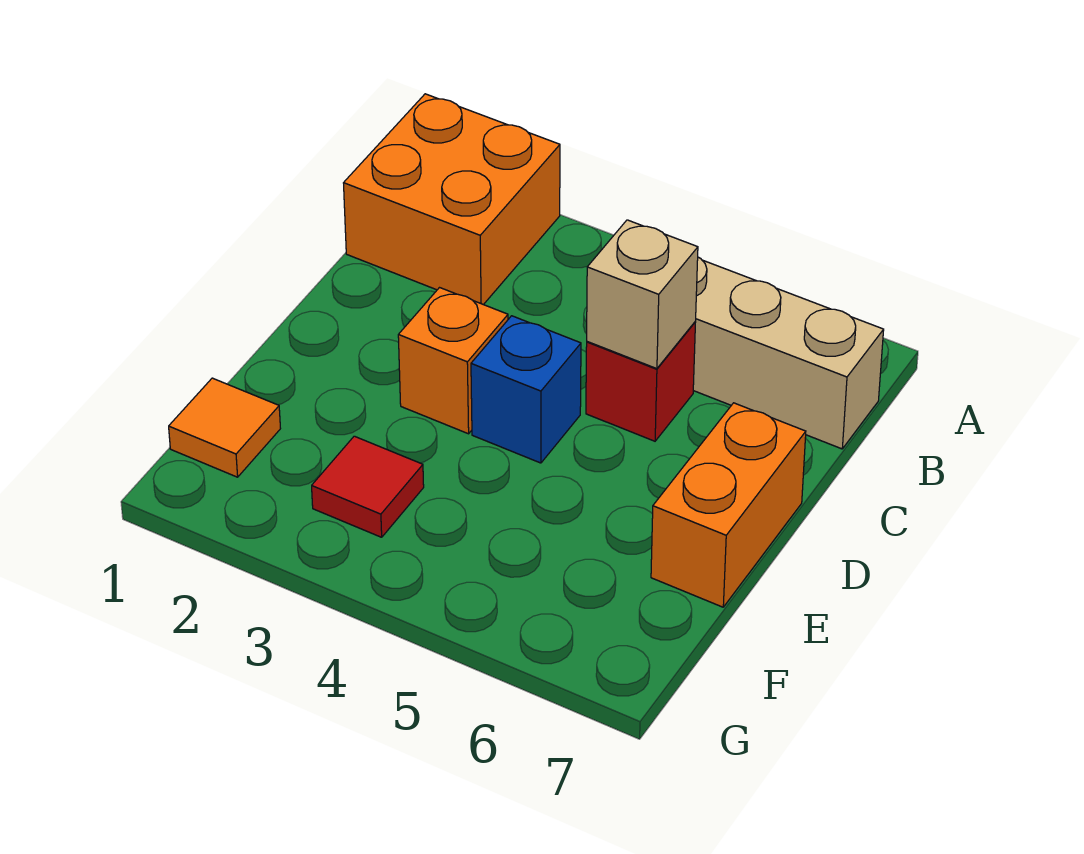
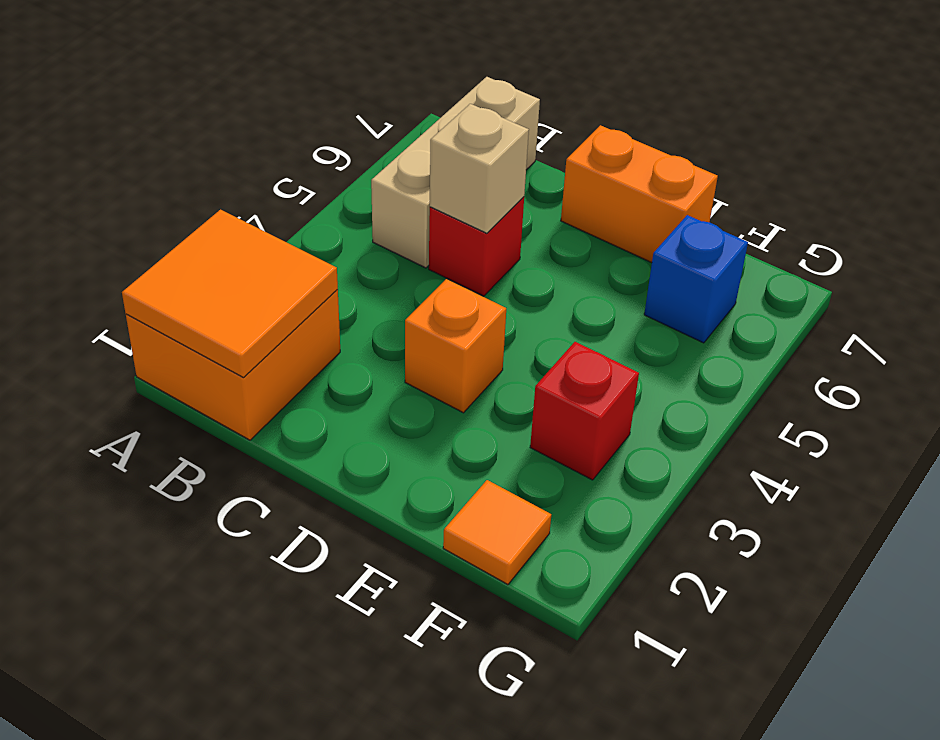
none -> orange 2x2 tile [122,210,338,378]
blue 1x1 brick [471,316,581,463] -> blue 1x1 brick moved to [644,215,748,343]
red 1x1 tile [312,436,424,537] -> red 1x1 brick [530,342,639,480]

